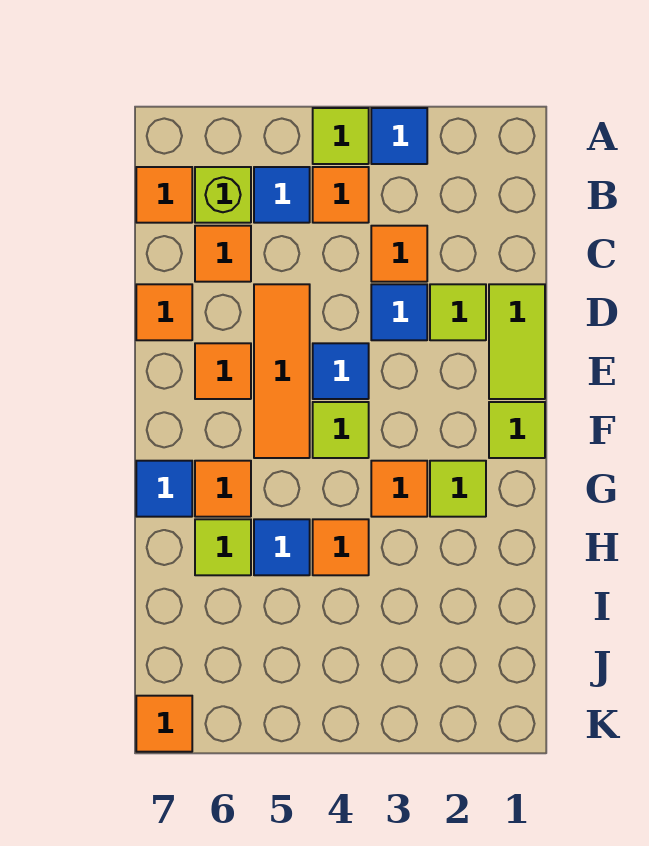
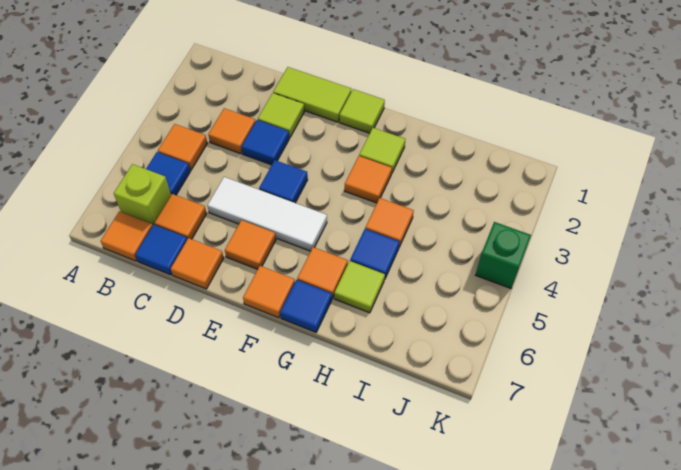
blue 1x1 tile [371,108,427,164] -> blue 1x1 tile moved to [135,224,187,275]
lime 1x1 tile [313,108,369,164] -> none
orange 1x3 tile [254,284,310,458] -> white 1x3 tile [207,177,327,251]
lime 1x1 tile [313,402,369,458] -> none
none -> green 1x1 brick [476,222,531,288]
orange 1x1 tile [136,696,192,752] -> orange 1x1 tile moved to [243,266,295,318]

